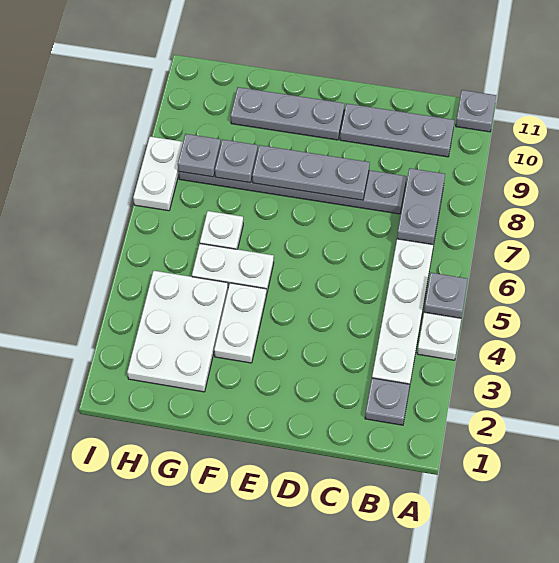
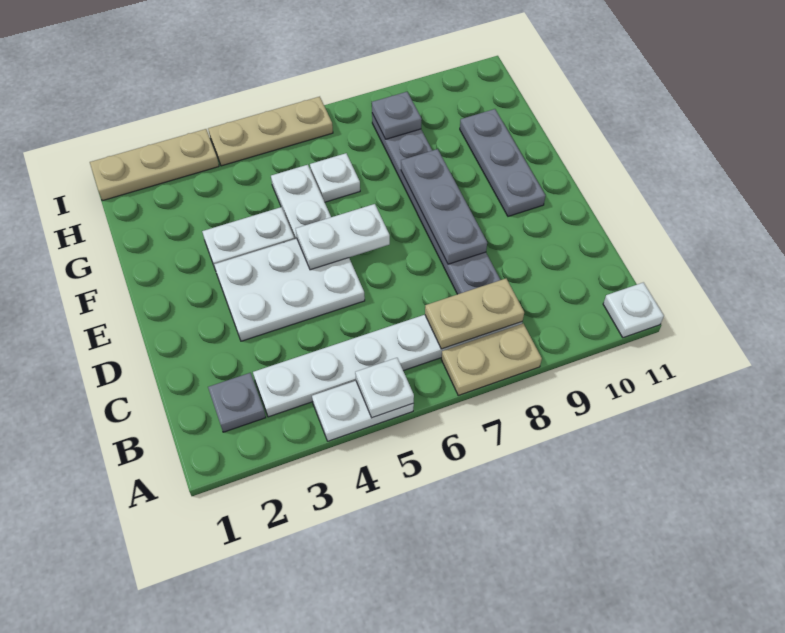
grey 1x1 plate [424,273,468,318] -> white 1x1 plate [355,358,414,418]
none -> tan 1x2 plate [441,324,542,395]
grey 1x1 plate [456,90,496,132] -> white 1x1 plate [603,282,664,338]
grey 1x2 plate [397,168,445,245] -> tan 1x2 plate [425,279,524,349]
grey 1x3 plate [340,104,455,157] -> none
white 2x3 plate [127,271,228,392] -> white 2x3 plate moved to [214,238,365,341]
grey 1x1 plate [215,139,258,183] -> none
none -> tan 1x3 plate [90,129,219,201]
none -> tan 1x3 plate [208,97,333,166]
white 1x2 plate [133,137,183,211] -> white 1x2 plate moved to [296,204,390,270]

